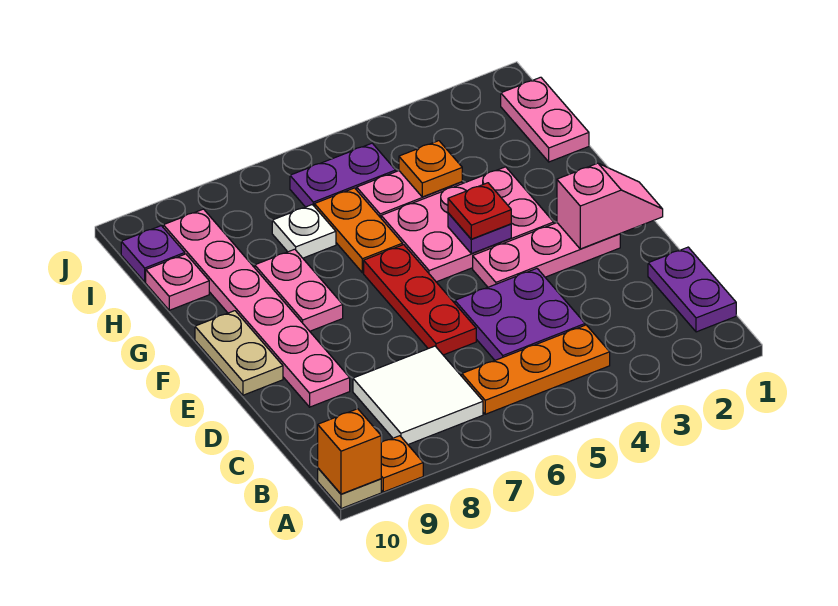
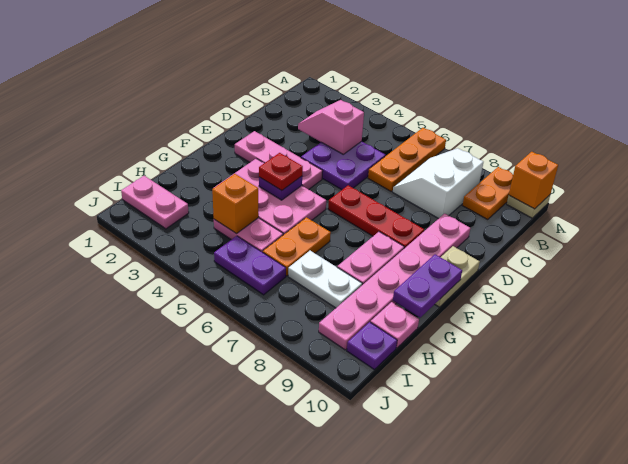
orange 1x1 plate [381,436,423,492] -> orange 1x2 plate [462,167,513,220]
purple 1x2 plate [648,247,736,332] -> purple 1x2 plate moved to [393,254,462,317]
orange 1x3 plate [462,325,610,414] -> orange 1x3 plate turned to [368,128,446,191]
white 2x2 tile [353,346,483,444] -> white 2x2 slope [393,148,483,219]
red 1x3 plate [364,245,476,355] -> red 1x3 plate turned to [328,185,424,248]
pink 1x2 slope [557,163,663,249] -> pink 1x2 slope moved to [298,100,364,154]
pink 1x2 plate [501,77,589,162] -> pink 1x2 plate turned to [121,176,189,229]
orange 1x1 plate [399,141,462,197] -> orange 1x1 brick [212,174,259,234]
white 1x1 plate [272,205,336,258] -> white 1x2 plate [288,251,362,308]

